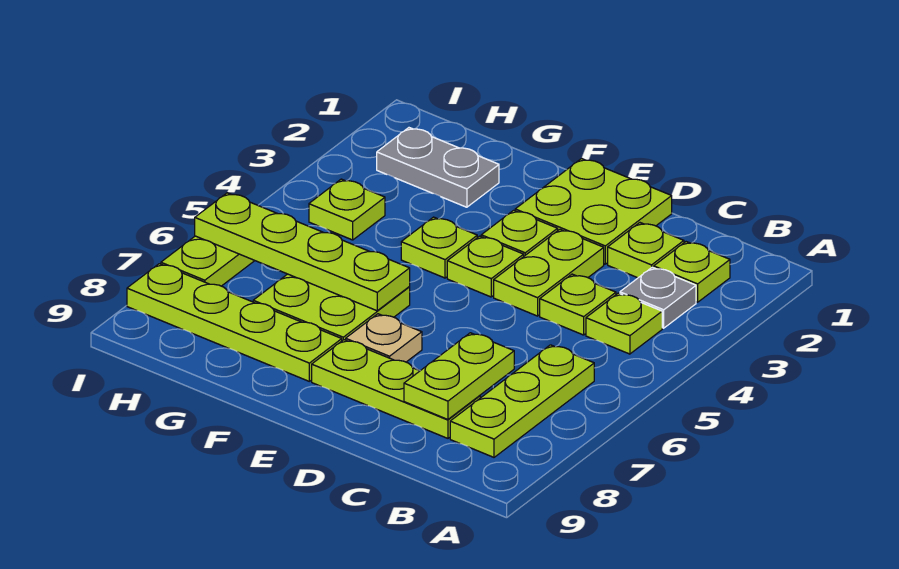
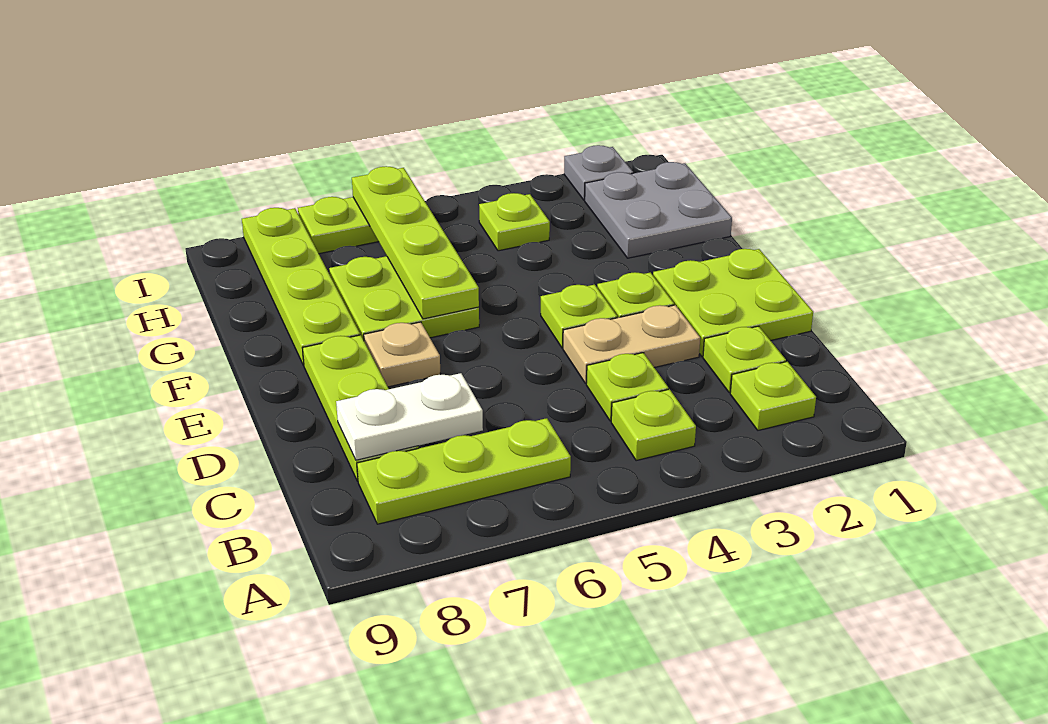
grey 1x1 plate [620,267,696,328] -> grey 1x1 plate moved to [564,145,633,200]
lime 1x2 plate [404,333,514,419] -> white 1x2 plate [336,373,483,460]
lime 1x2 plate [494,229,604,316] -> tan 1x2 plate [563,305,700,383]
lime 1x1 plate [401,217,477,278] -> none
grey 1x2 plate [377,128,499,207] -> grey 2x2 plate [585,162,732,258]

